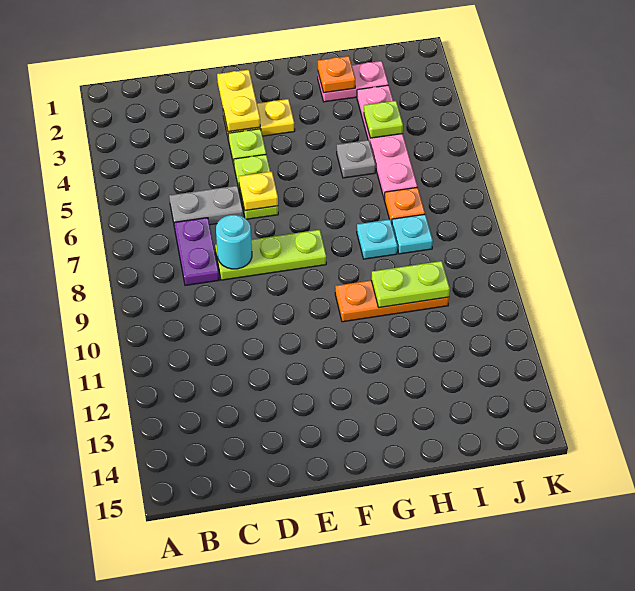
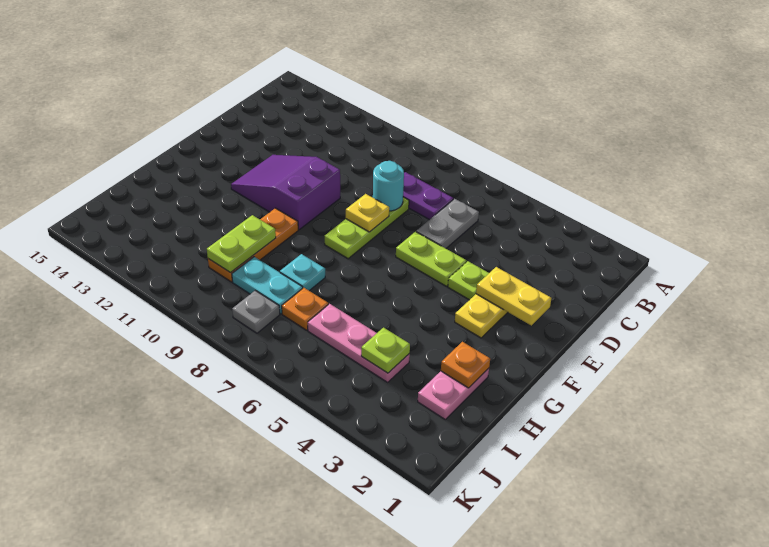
yellow 1x1 plate [239,171,278,211] -> yellow 1x1 plate moved to [346,194,389,232]
none -> purple 2x3 slope [231,155,340,230]
grey 1x1 plate [337,140,376,178] -> grey 1x1 plate moved to [232,291,280,333]
pink 1x4 plate [357,85,417,200] -> pink 1x3 plate [308,304,410,382]
cyan 1x1 plate [392,214,433,254] -> cyan 1x2 plate [232,257,303,314]

